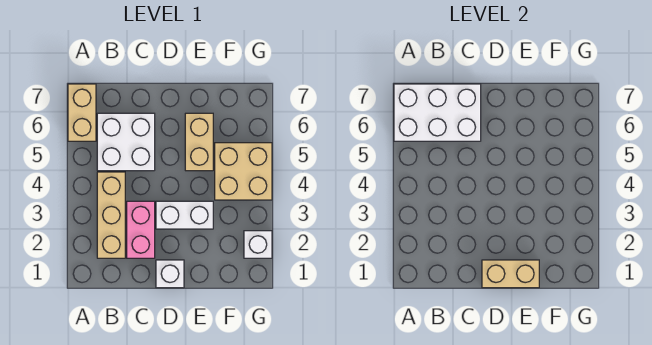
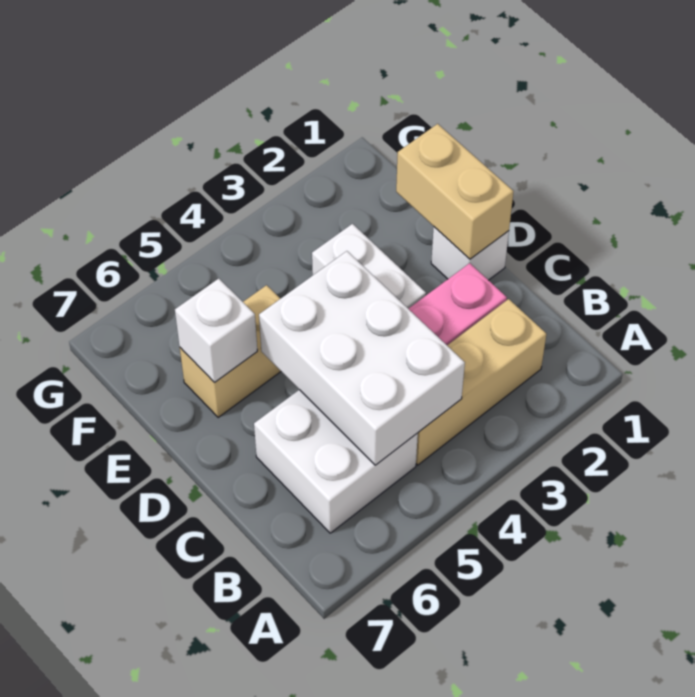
tan 1x2 brick [68,84,96,141] -> none
white 2x3 brick [394,84,481,141] -> white 2x3 brick moved to [259,251,465,465]
tan 2x2 brick [215,143,272,200] -> none
white 1x1 brick [244,231,272,258] -> white 1x1 brick moved to [175,278,257,382]

